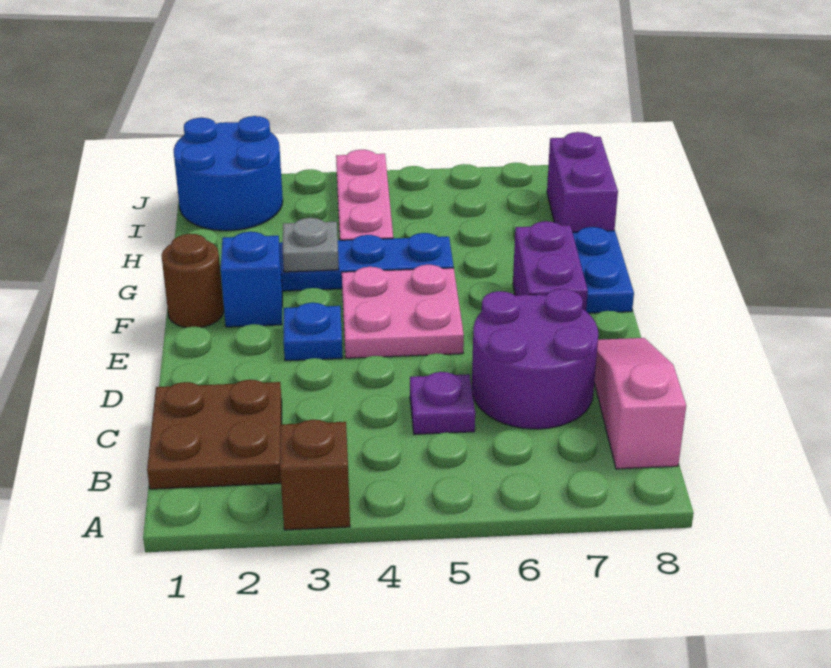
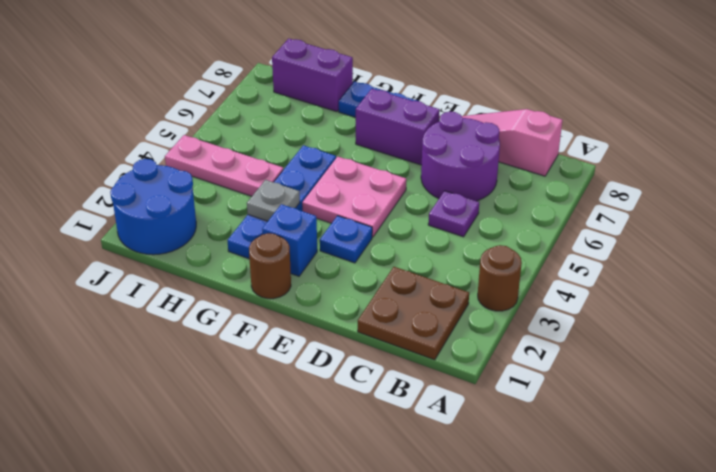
brown 1x1 brick [280,420,350,530] -> brown 1x1 round brick [478,245,522,311]

